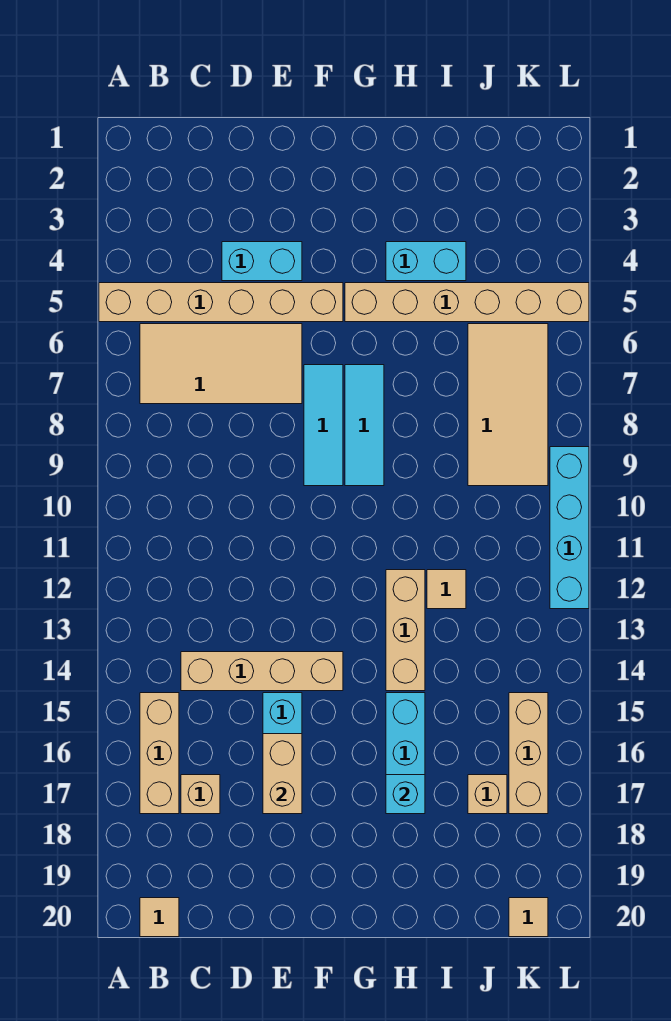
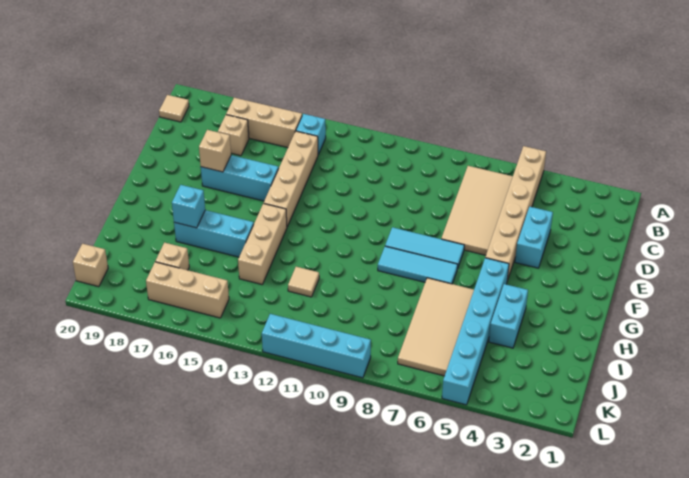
none -> cyan 1x1 brick [296,114,326,155]
tan 1x2 brick [263,734,302,814] -> tan 1x1 brick [199,130,231,172]
tan 1x6 brick [345,283,589,322] -> cyan 1x6 brick [442,258,509,405]
tan 1x3 brick [386,570,425,691] -> tan 1x3 brick turned to [238,203,287,284]
tan 2x4 tile [468,324,548,486] -> tan 2x4 tile turned to [398,278,474,376]
tan 1x1 tile [509,898,548,937] -> tan 1x1 brick [73,244,108,287]

